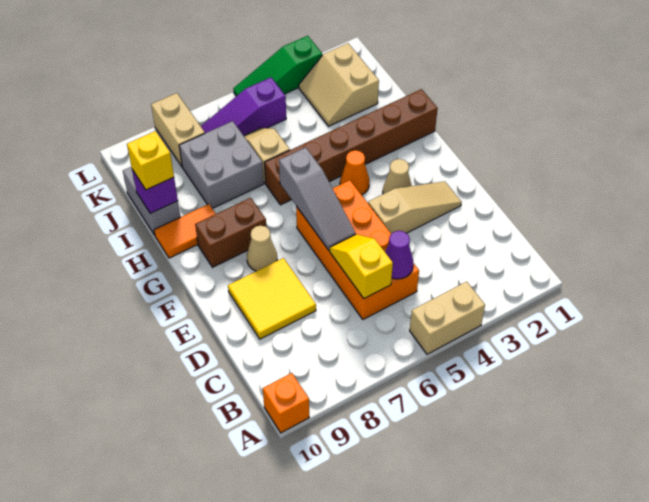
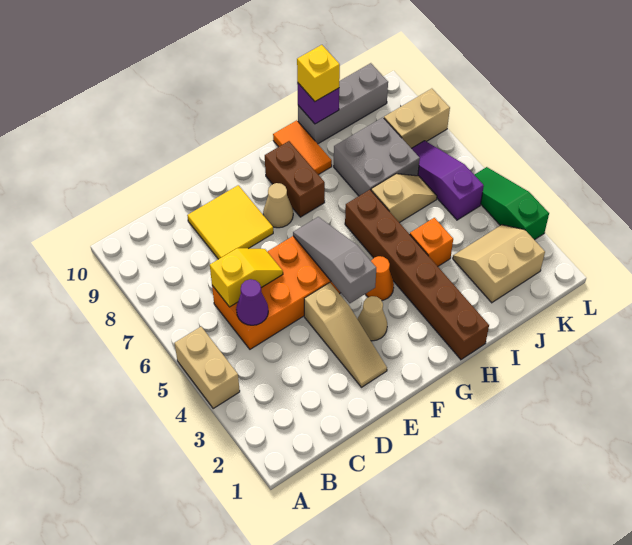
orange 1x1 brick [263,373,309,433] -> orange 1x1 brick moved to [410,218,453,266]
grey 1x3 slope [279,148,356,250] -> grey 1x3 slope turned to [293,217,376,303]
grey 1x2 brick [123,167,180,235] -> grey 1x3 brick [298,63,388,144]

